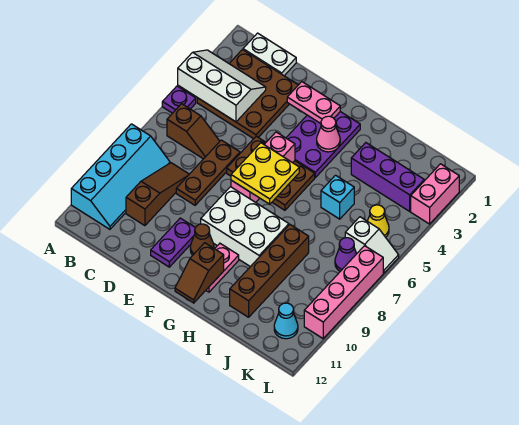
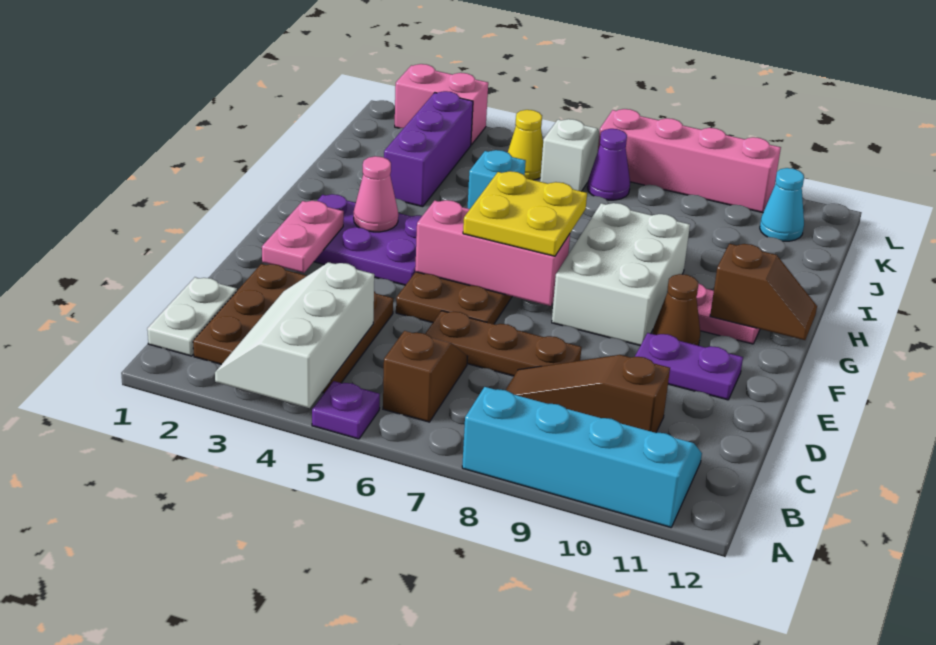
brown 1x4 brick [230,225,309,317] -> none

